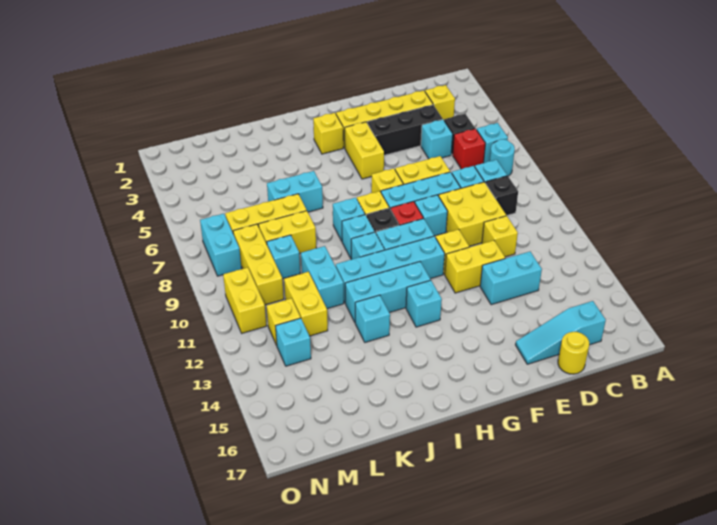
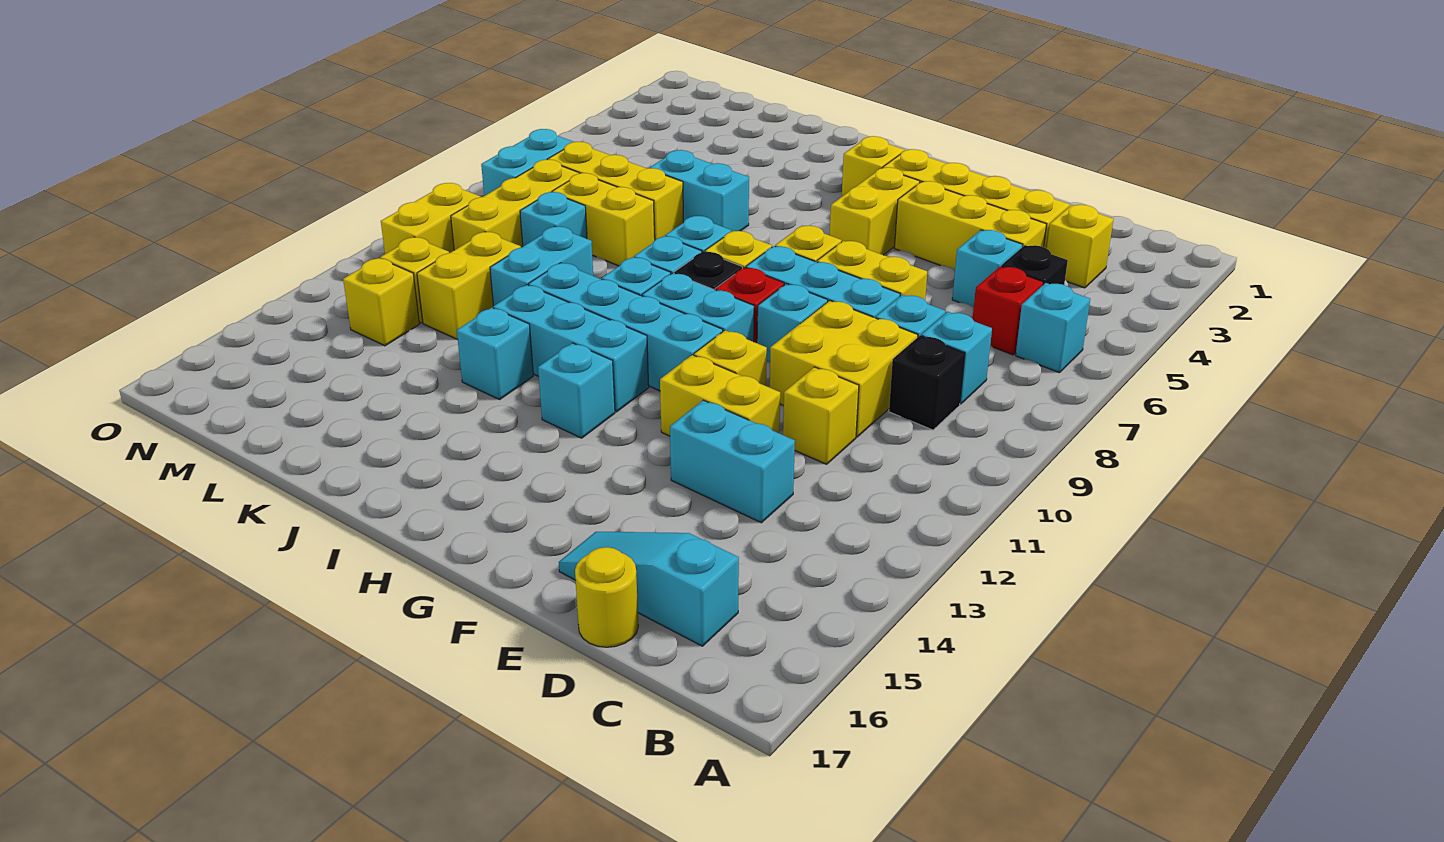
cyan 1x1 round brick [490,139,515,176] -> none
black 1x3 brick [367,105,443,155] -> yellow 1x3 brick [895,181,1046,270]
cyan 1x1 brick [276,318,311,366] -> yellow 1x1 brick [343,258,420,346]

